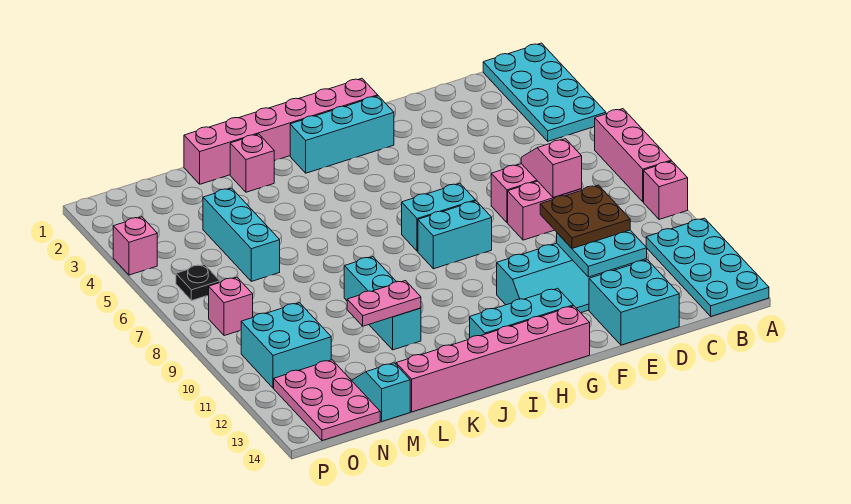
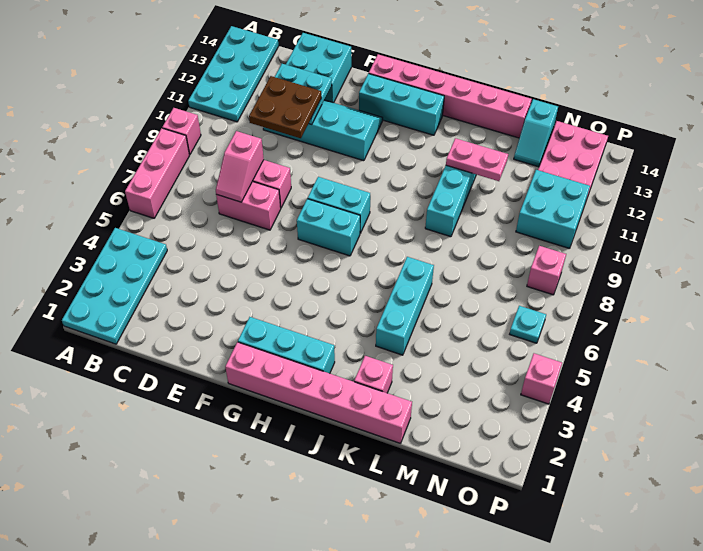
cyan 1x3 brick [203,188,280,281] -> cyan 1x3 brick moved to [376,257,434,355]
black 1x1 plate [176,264,220,301] -> cyan 1x1 plate [510,306,546,343]

